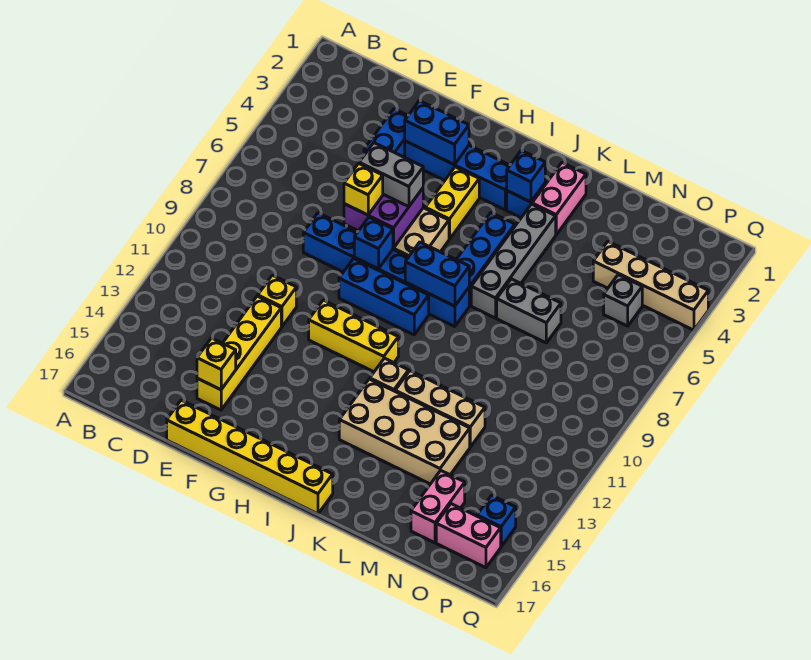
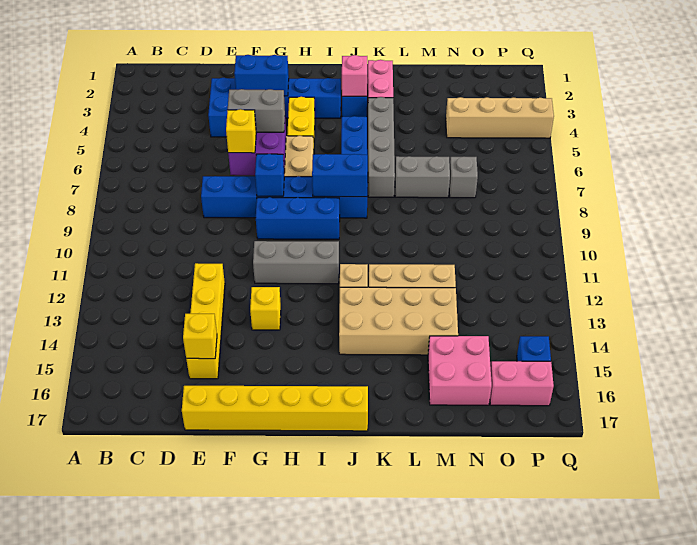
yellow 1x1 brick [258,275,296,327] -> yellow 1x1 brick moved to [250,287,281,330]
yellow 1x3 brick [309,300,398,372] -> grey 1x3 brick [253,241,339,284]
blue 1x1 brick [507,150,545,202] -> pink 1x1 brick [342,55,367,96]
pink 1x2 brick [411,470,465,543] -> pink 2x2 brick [428,336,492,405]
grey 1x1 brick [604,275,642,326] -> grey 1x1 brick moved to [449,157,478,198]

